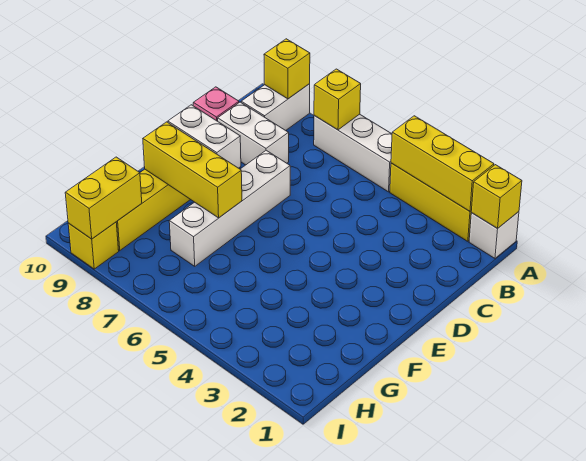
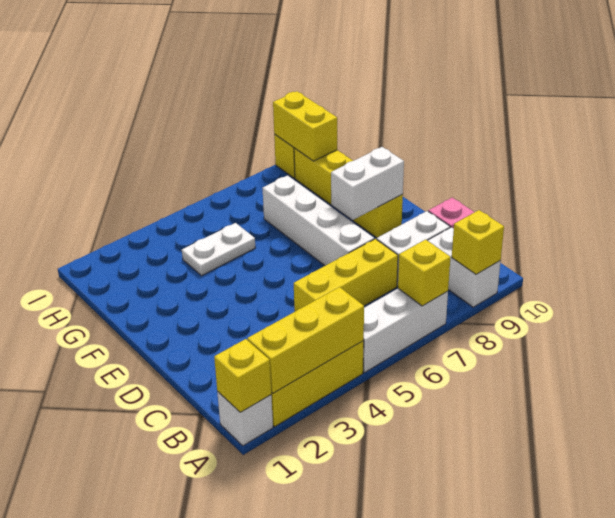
yellow 1x3 brick [143,122,242,218] -> yellow 1x3 brick moved to [294,239,398,311]
none -> white 1x2 plate [182,223,255,276]

